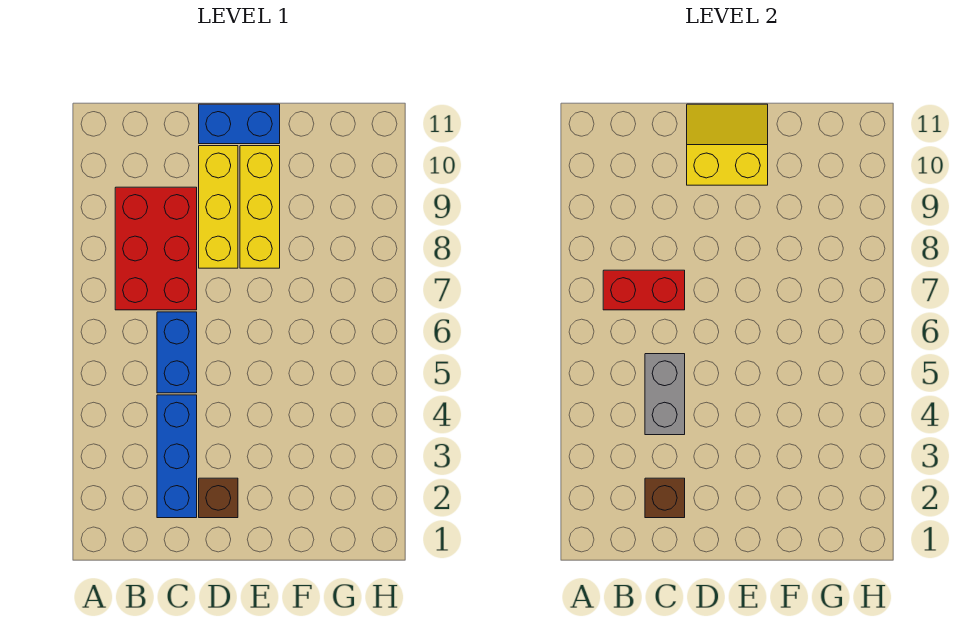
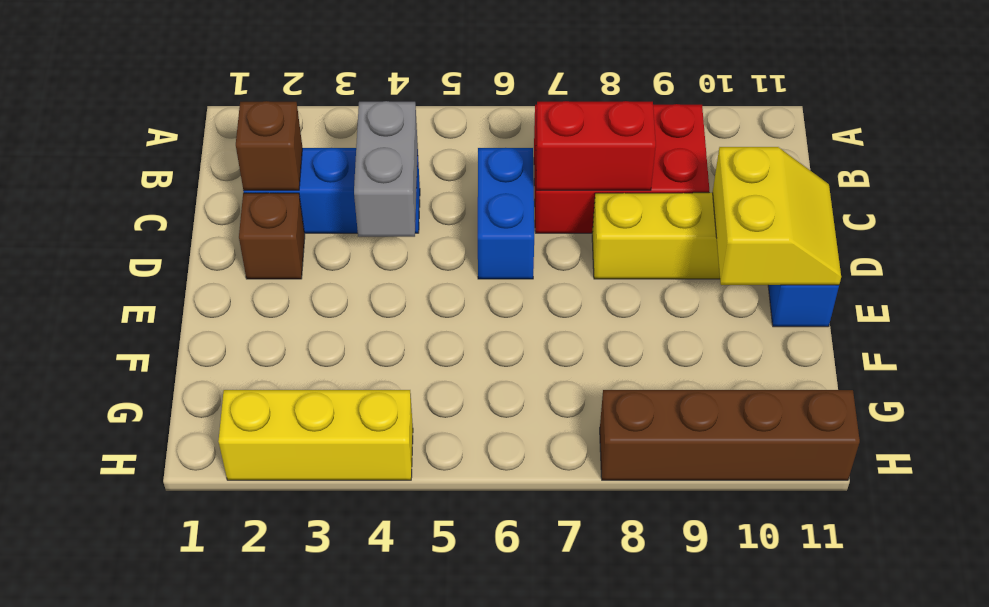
red 1x2 brick [603,270,685,310] -> red 1x2 brick turned to [536,101,656,190]
grey 1x2 brick [645,354,685,435] -> grey 1x2 brick turned to [354,101,418,237]
blue 1x2 brick [157,312,197,393] -> blue 1x2 brick turned to [478,148,534,279]
yellow 1x3 brick [240,146,280,268] -> yellow 1x3 brick moved to [218,390,413,480]
none -> brown 1x4 brick [600,390,860,480]

